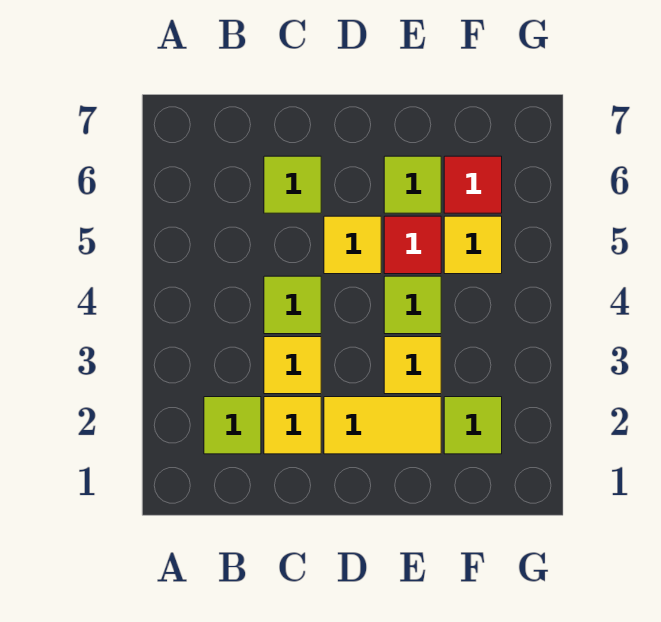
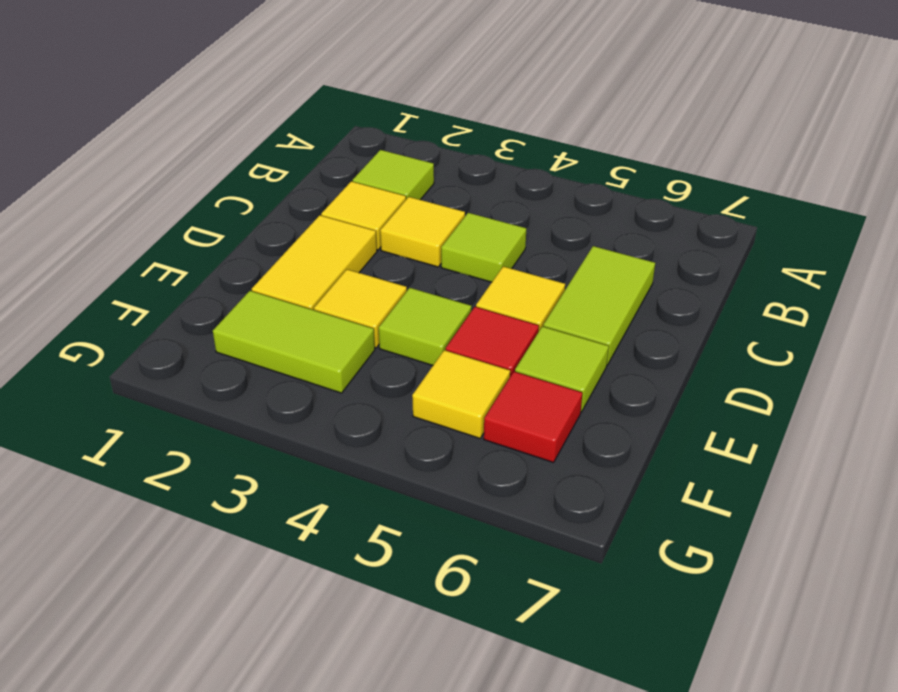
lime 1x1 tile [264,156,321,213] -> lime 1x2 tile [543,246,655,365]
lime 1x1 tile [444,397,502,454] -> lime 1x2 tile [213,291,375,393]

